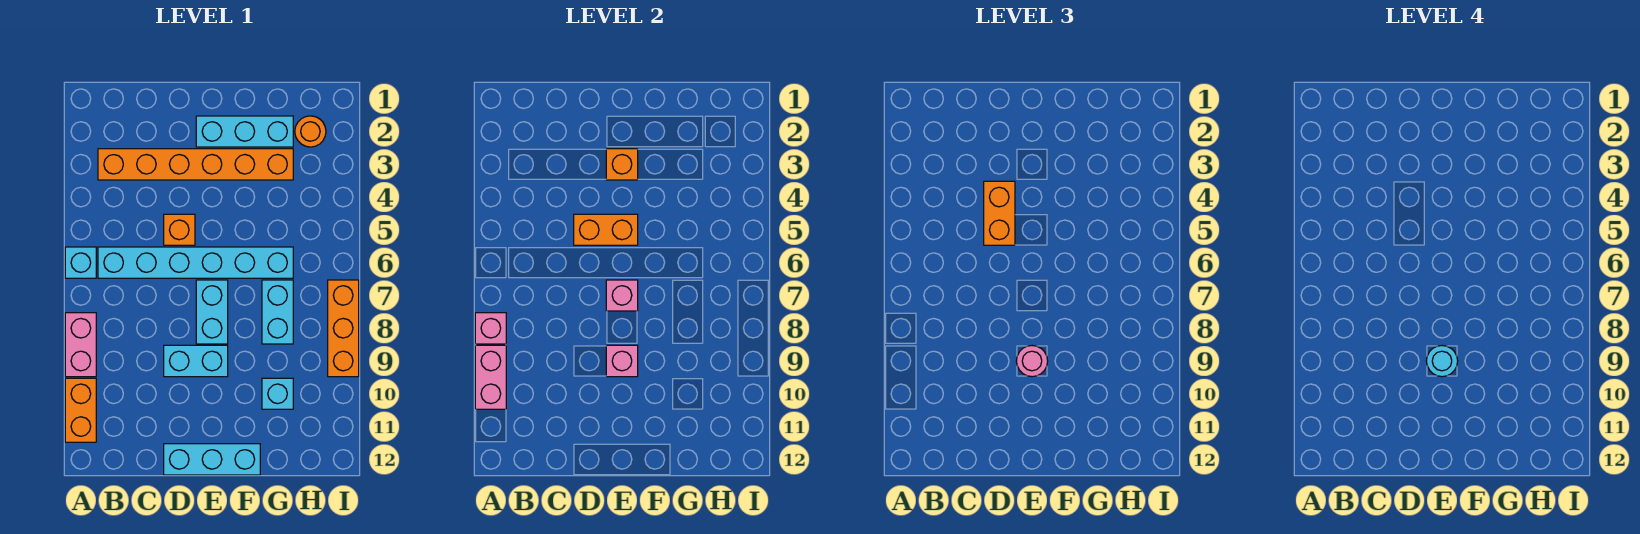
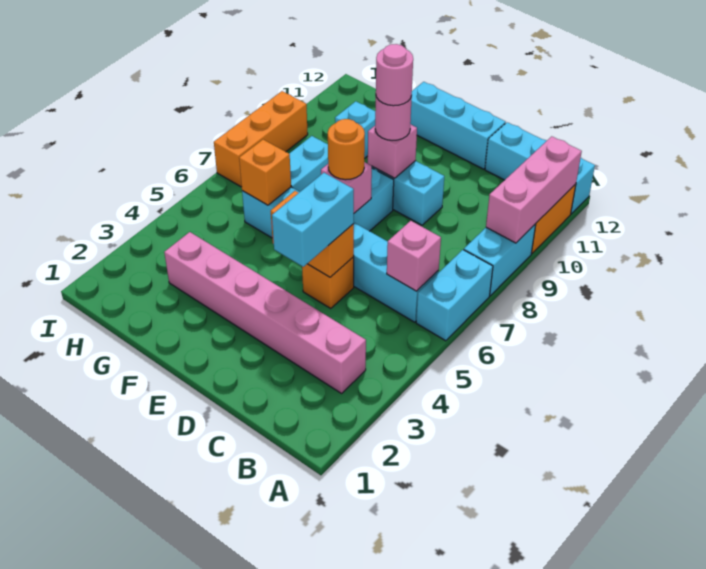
cyan 1x1 brick [65,247,96,278] -> cyan 1x2 brick [416,250,493,341]
pink 1x2 brick [65,313,96,377] -> cyan 1x2 brick [464,224,536,296]
pink 1x1 brick [475,313,506,344] -> pink 1x1 brick moved to [387,221,441,291]
pink 1x2 brick [475,345,506,409] -> pink 1x3 brick [486,136,582,243]
orange 1x6 brick [98,149,293,180] -> pink 1x6 brick [164,232,366,393]
orange 1x2 brick [984,181,1015,245] -> cyan 1x2 brick [272,173,354,267]
cyan 1x3 brick [196,116,293,147] -> cyan 1x3 brick moved to [485,122,595,214]
orange 1x1 brick [606,149,638,180] -> orange 1x1 brick moved to [239,140,291,205]
cyan 1x1 round brick [1426,346,1458,377] -> pink 1x1 round brick [376,44,413,106]
orange 1x1 round brick [295,116,326,147] -> orange 1x1 round brick moved to [328,119,365,180]

